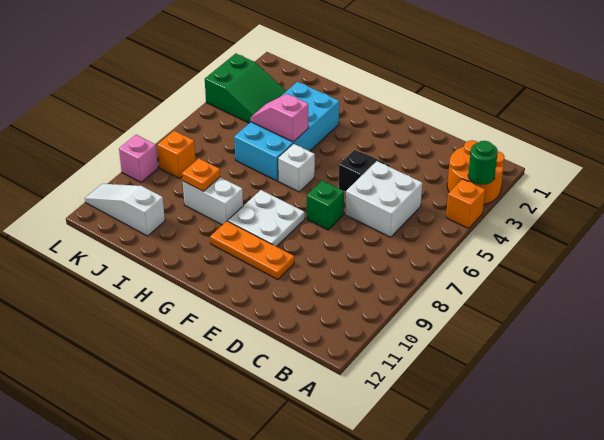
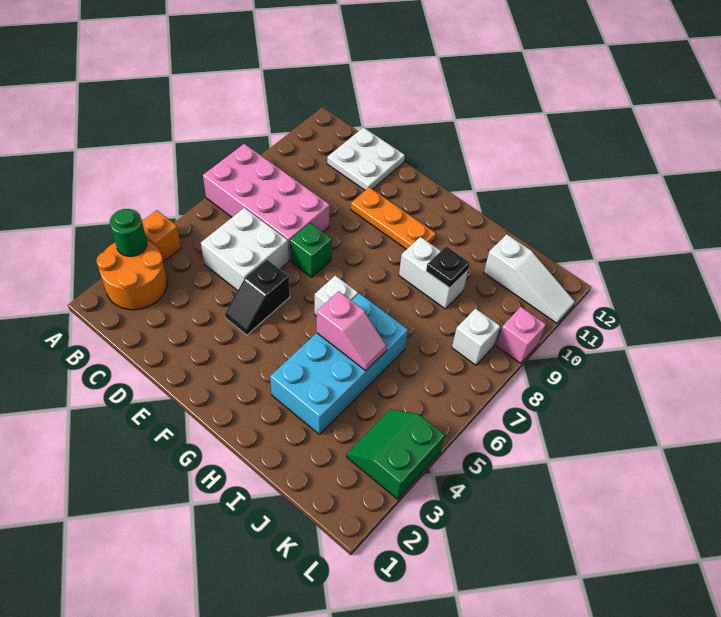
none -> pink 2x4 brick [203,144,330,261]
white 2x2 plate [228,190,305,247] -> white 2x2 plate moved to [327,128,405,190]
orange 1x1 plate [182,159,220,191] -> black 1x1 plate [426,246,470,288]
green 2x3 slope [205,53,286,123] -> green 2x2 slope [346,409,445,499]
orange 1x1 brick [158,131,196,178] -> white 1x1 brick [452,309,500,365]

